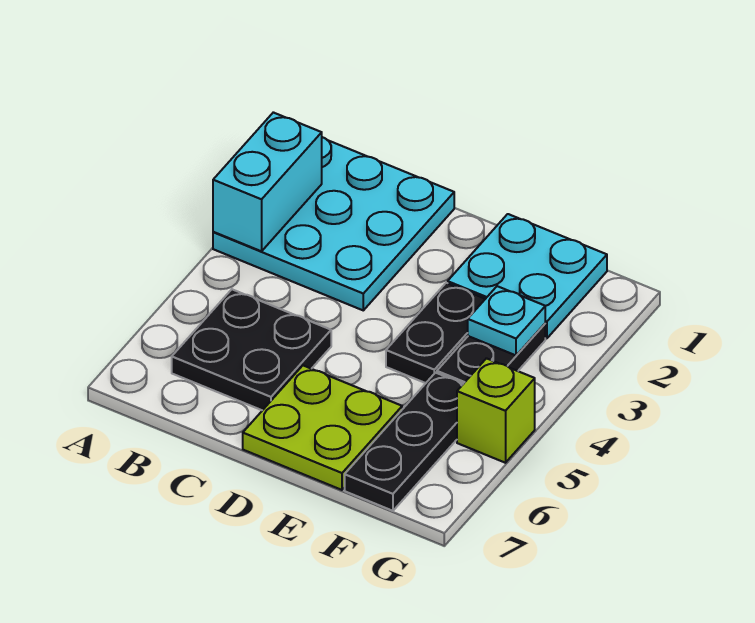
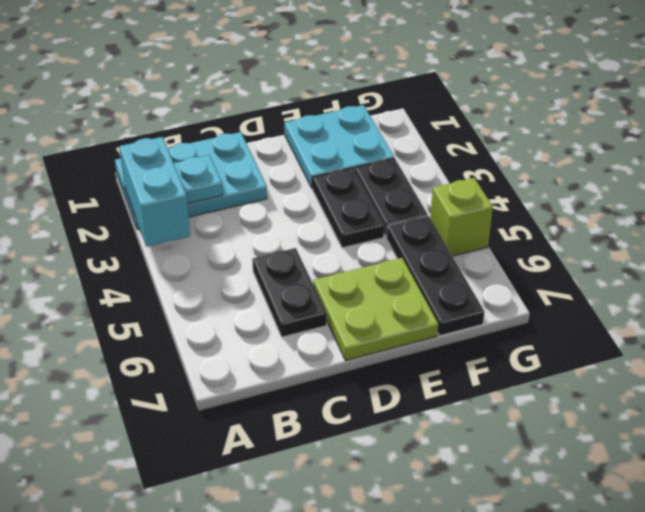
cyan 3x3 plate [213,137,454,310] -> cyan 2x3 plate [115,132,267,229]
black 2x2 plate [172,289,331,410] -> black 1x2 plate [252,248,327,337]
cyan 1x1 plate [468,286,545,355] -> cyan 1x1 plate moved to [174,155,223,204]

